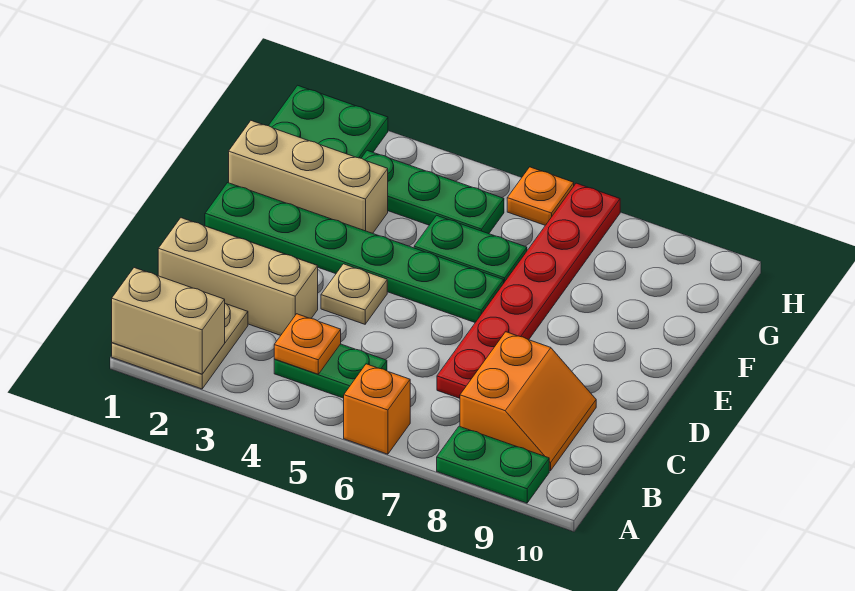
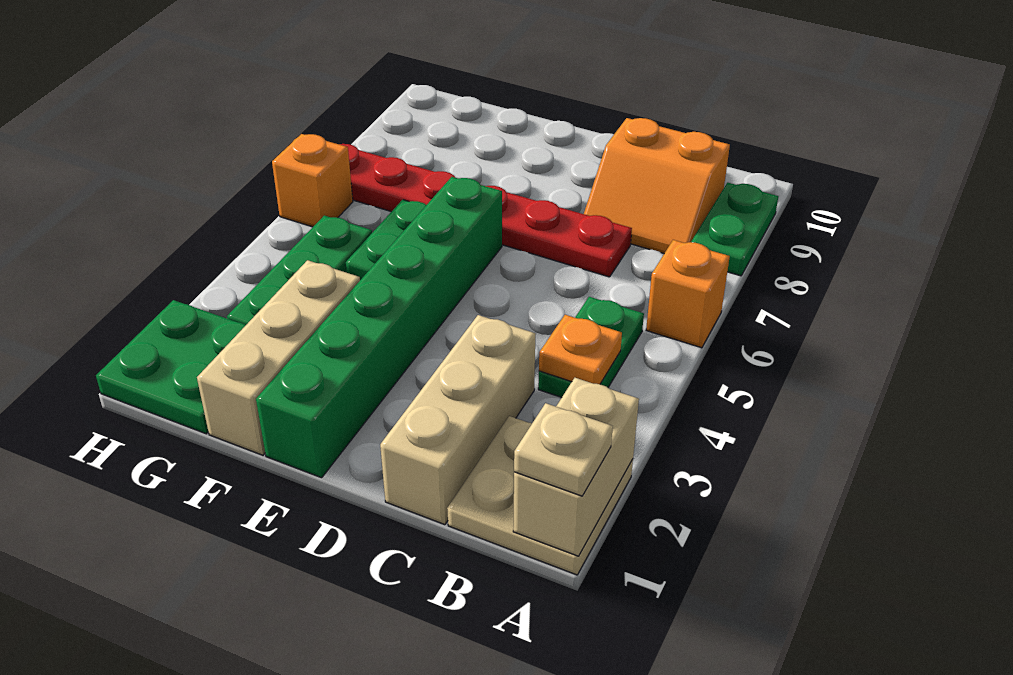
orange 2x2 slope [460,332,596,471] -> orange 2x2 slope turned to [584,118,730,253]
tan 1x1 plate [321,264,387,324] -> tan 1x1 plate moved to [514,403,613,496]
green 1x6 plate [205,183,504,322] -> green 1x6 brick [256,177,502,478]
orange 1x1 plate [507,167,574,225] -> orange 1x1 brick [272,134,353,227]

